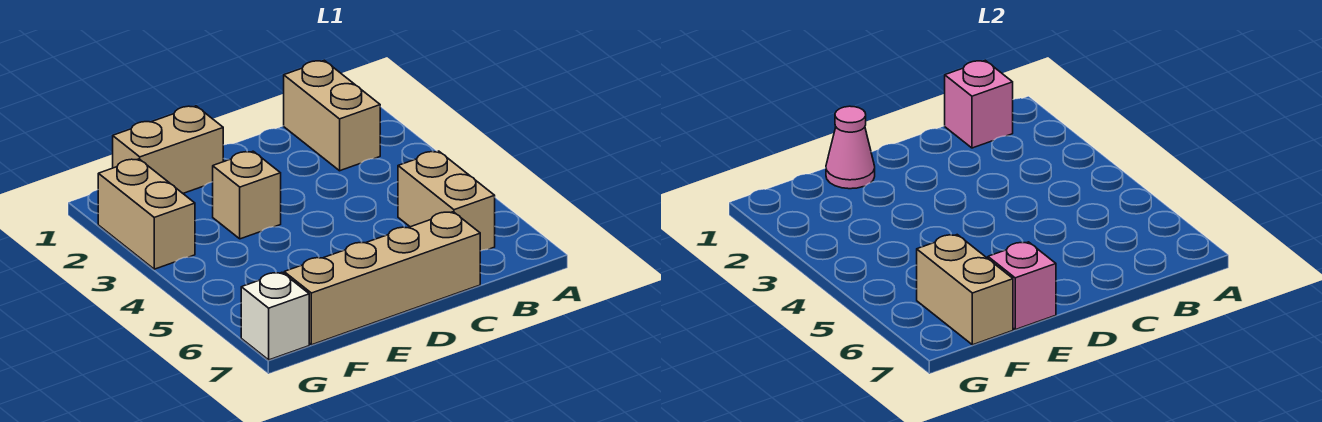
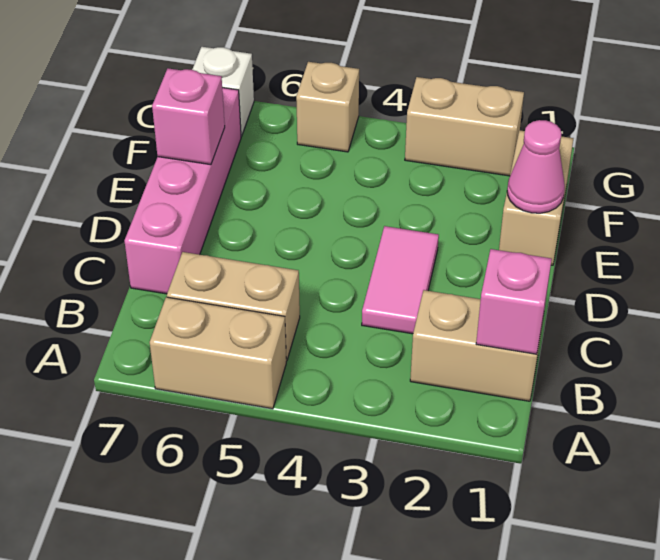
none -> pink 1x2 tile [362,226,439,334]
tan 1x4 brick [284,212,480,345] -> pink 1x4 brick [125,88,241,294]
tan 1x1 brick [213,151,281,239] -> tan 1x1 brick moved to [296,62,359,152]
tan 1x2 brick [917,235,1013,345] -> tan 1x2 brick moved to [150,297,286,409]

